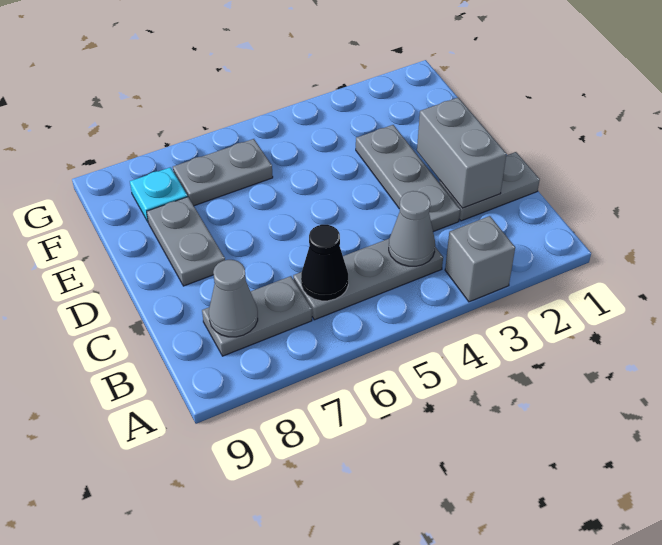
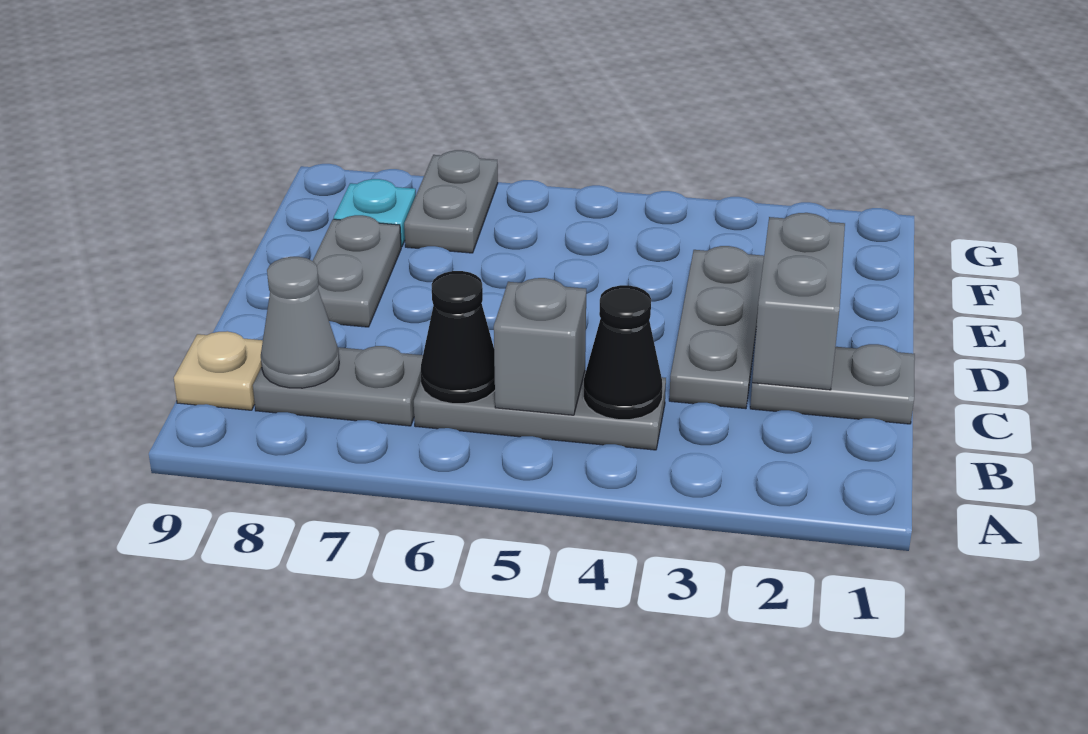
grey 1x1 brick [445,216,515,302] -> grey 1x1 brick moved to [494,278,586,415]
grey 1x1 cone [389,191,435,266] -> black 1x1 cone [584,285,662,420]
none -> tan 1x1 plate [174,331,263,410]
grey 1x2 plate [173,139,273,206] -> grey 1x2 plate turned to [404,150,498,253]

